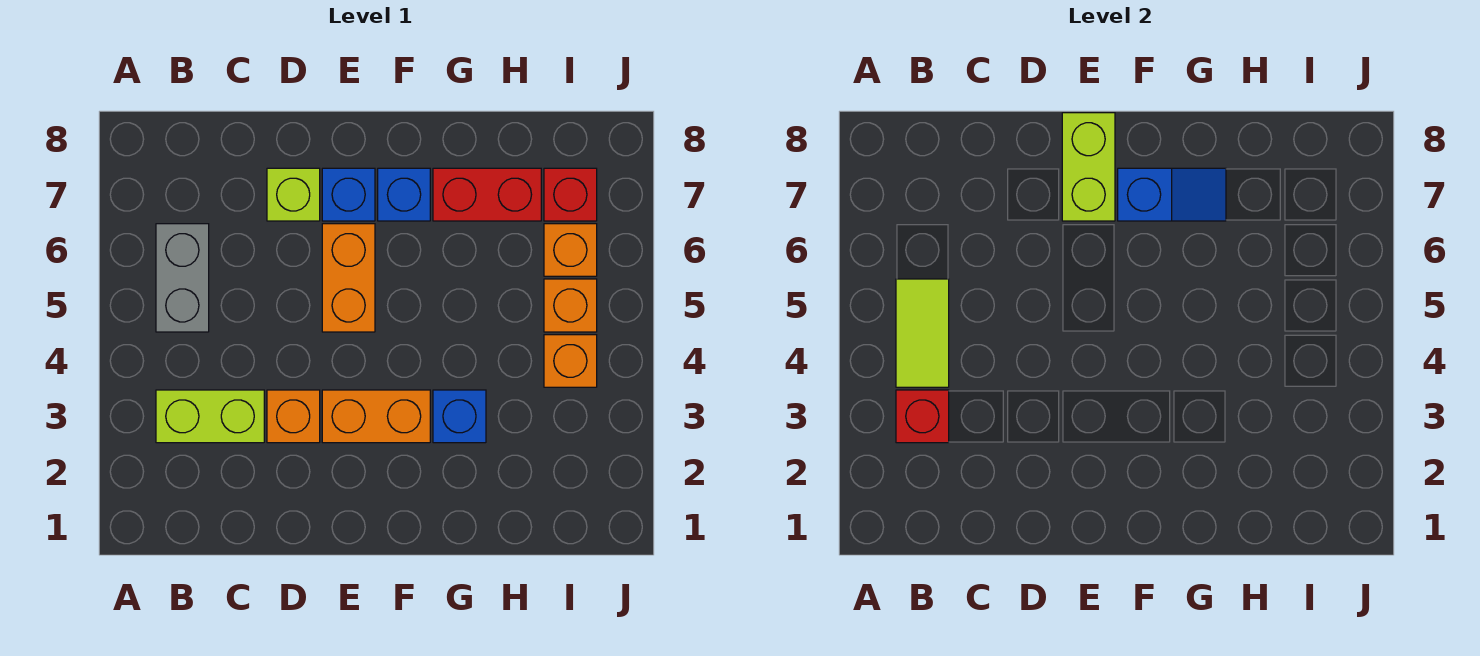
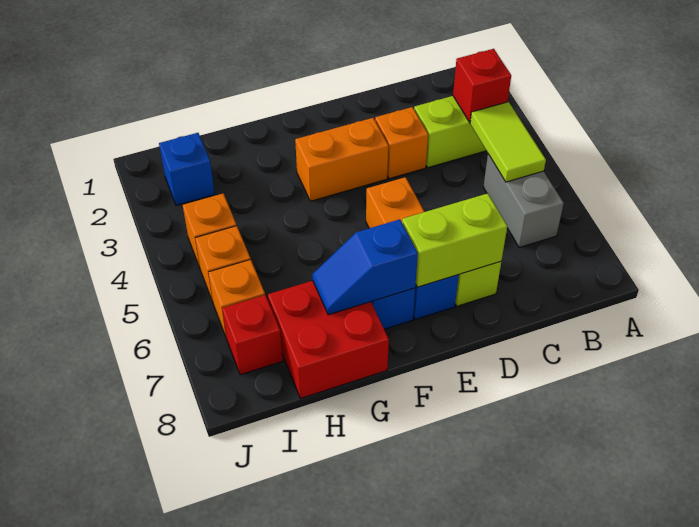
lime 1x2 brick [1062,113,1115,221] -> lime 1x2 brick turned to [402,193,507,287]
blue 1x1 brick [433,390,486,443] -> blue 1x1 brick moved to [159,133,215,205]
red 1x2 brick [433,168,541,221] -> red 2x2 brick [268,281,389,398]

